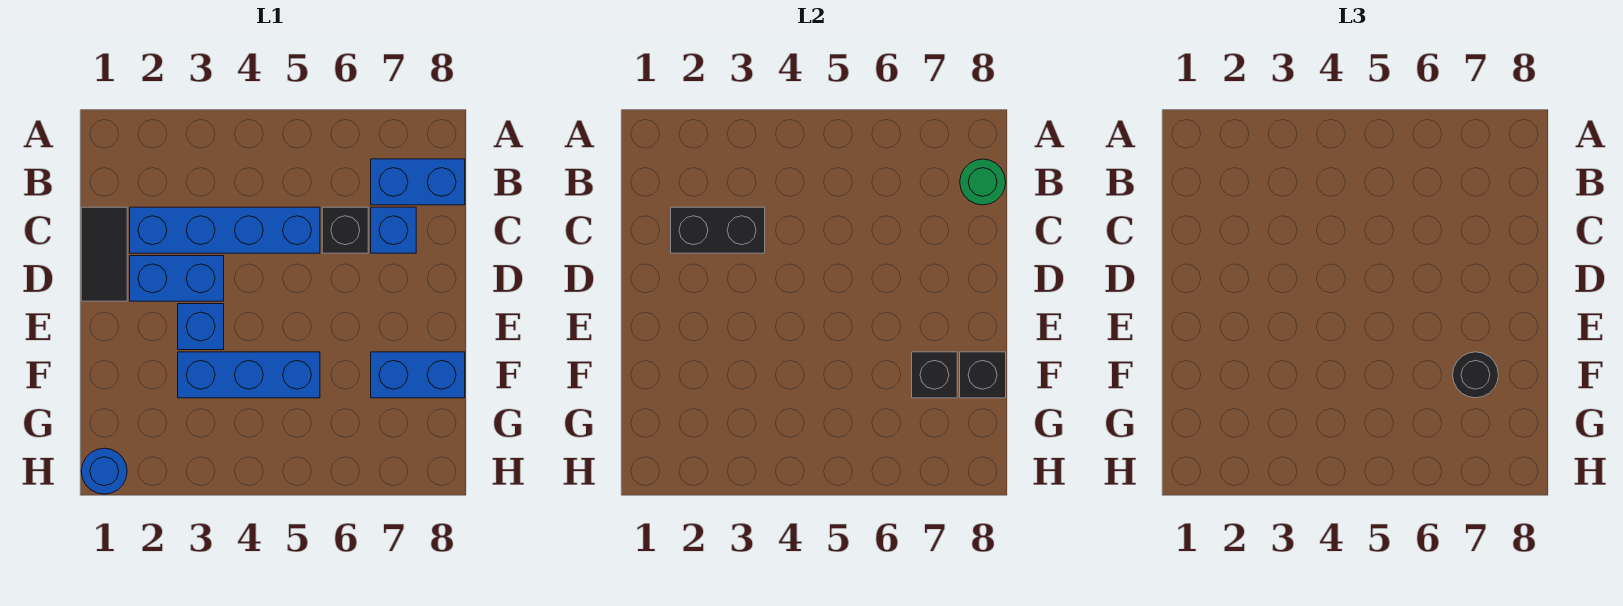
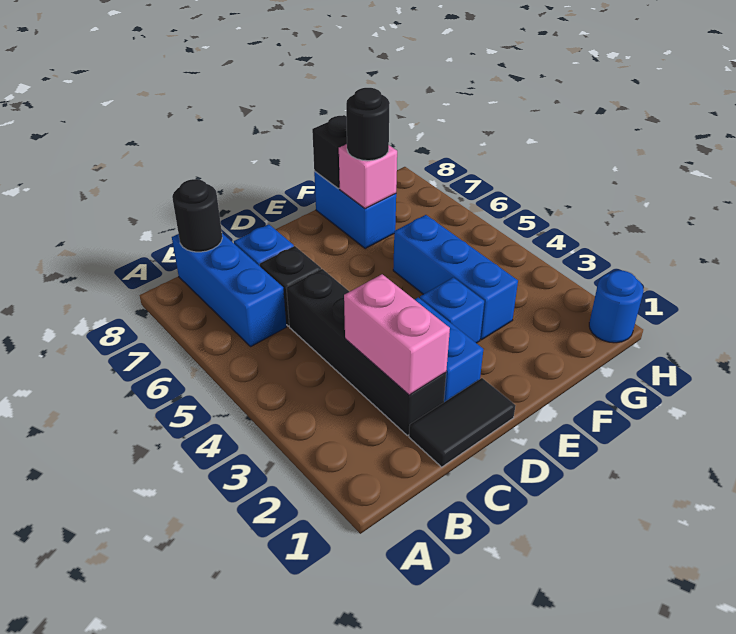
blue 1x2 brick [371,159,465,205] -> blue 1x3 brick [172,233,286,346]
green 1x1 round brick [960,159,1006,205] -> black 1x1 round brick [172,179,222,252]
blue 1x4 brick [130,207,320,253] -> black 1x4 brick [286,269,446,436]
black 1x2 brick [671,207,765,253] -> pink 1x2 brick [344,274,450,395]
black 1x1 brick [912,352,957,398] -> pink 1x1 brick [339,144,397,209]

